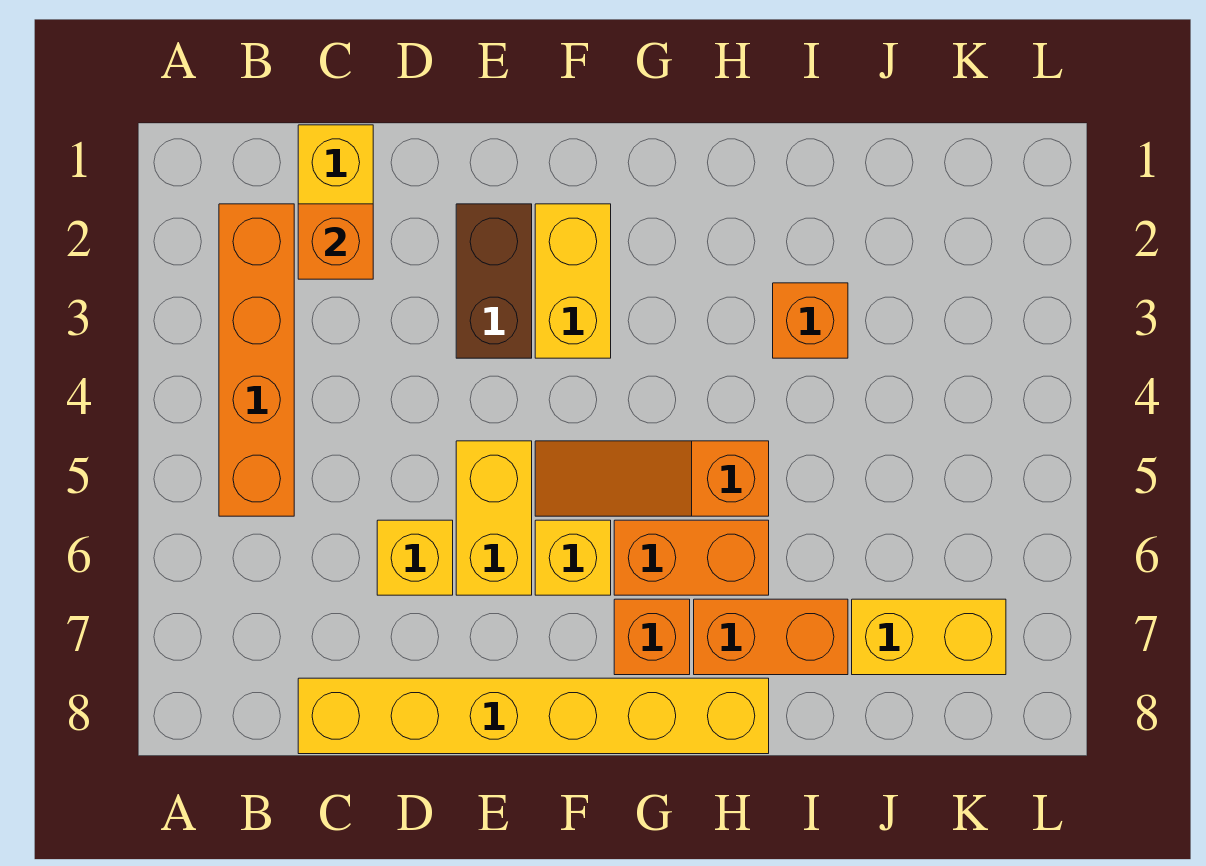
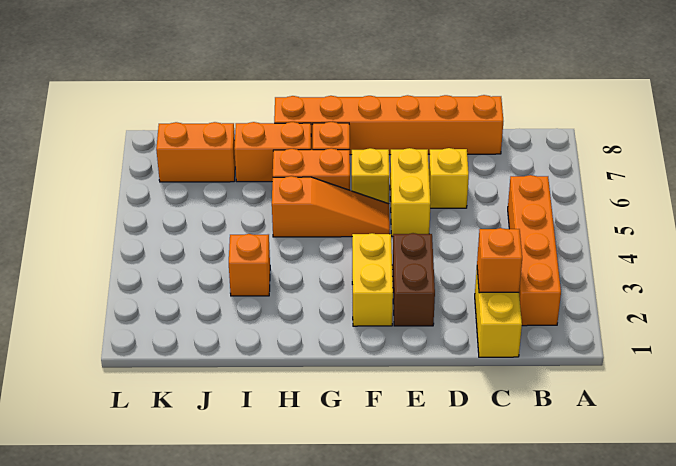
yellow 1x6 brick [298,678,769,754] -> orange 1x6 brick [274,95,503,155]
yellow 1x2 brick [852,599,1006,675] -> orange 1x2 brick [156,122,235,182]

